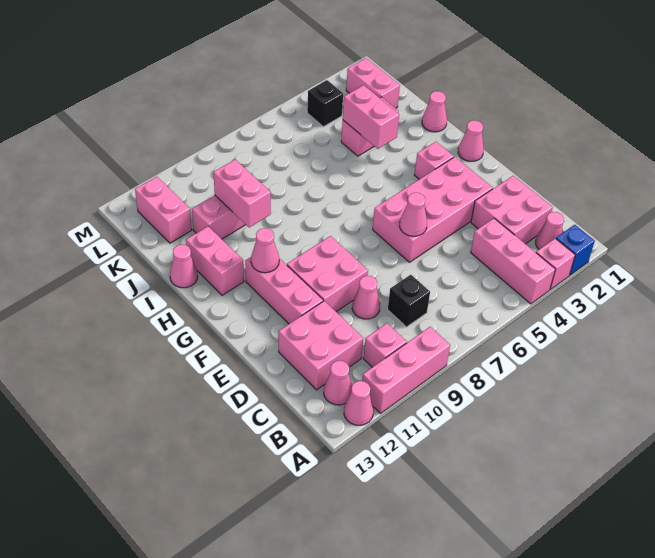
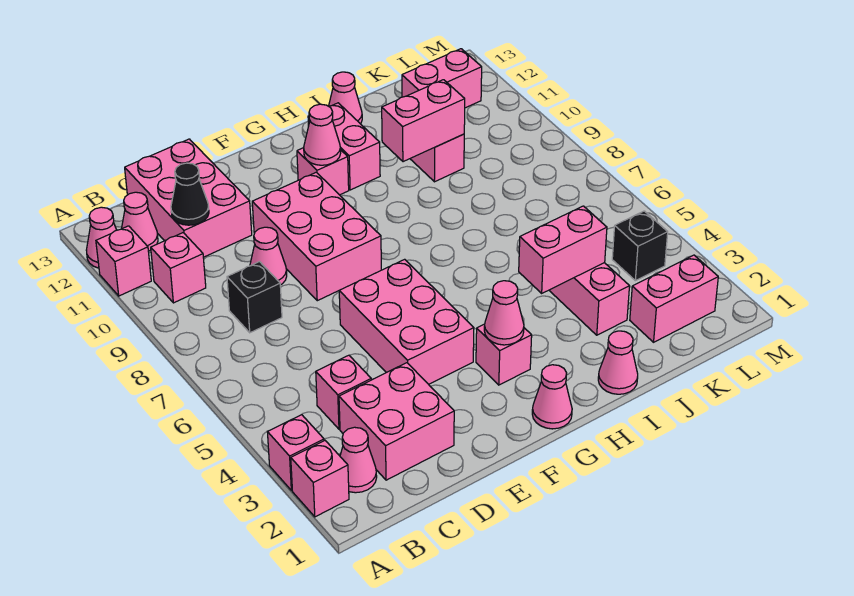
blue 1x1 brick [556,225,595,275] -> pink 1x1 brick [291,441,349,517]
pink 1x3 brick [471,218,555,304] -> pink 1x1 brick [316,355,371,429]
pink 1x3 brick [362,327,450,413] -> pink 1x1 brick [96,226,151,296]
pink 2x2 brick [279,301,363,390] -> pink 2x3 brick [125,139,252,257]
none -> black 1x1 cone [171,163,209,225]
pink 2x4 brick [373,157,493,262] -> pink 2x3 brick [339,259,474,384]
pink 1x1 cone [400,193,427,236] -> pink 1x1 cone moved to [484,281,524,345]
pink 2x2 brick [287,236,368,312] -> pink 2x3 brick [252,172,381,301]
pink 1x3 brick [245,257,323,324] -> pink 1x1 brick [297,148,349,195]
pink 1x2 brick [186,226,244,295] -> pink 1x2 brick turned to [308,103,380,190]

